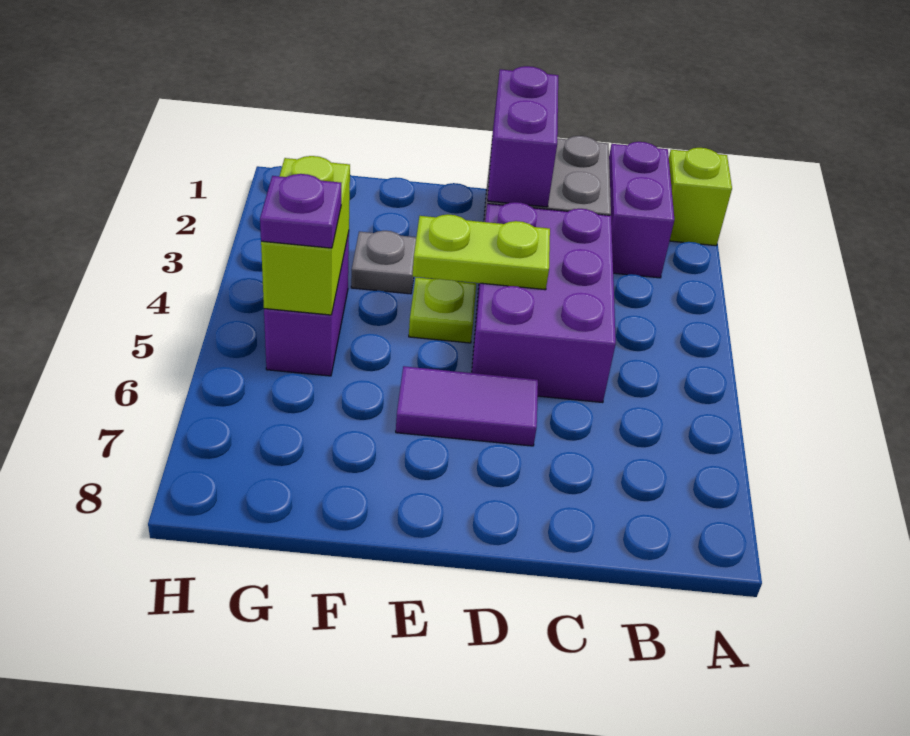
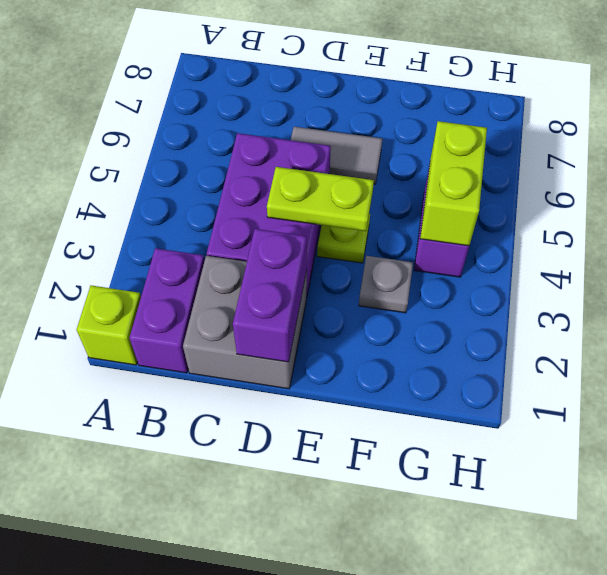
purple 1x2 tile [396,366,538,446] -> grey 1x2 tile [291,127,382,184]
purple 1x1 plate [260,174,341,248] -> none

